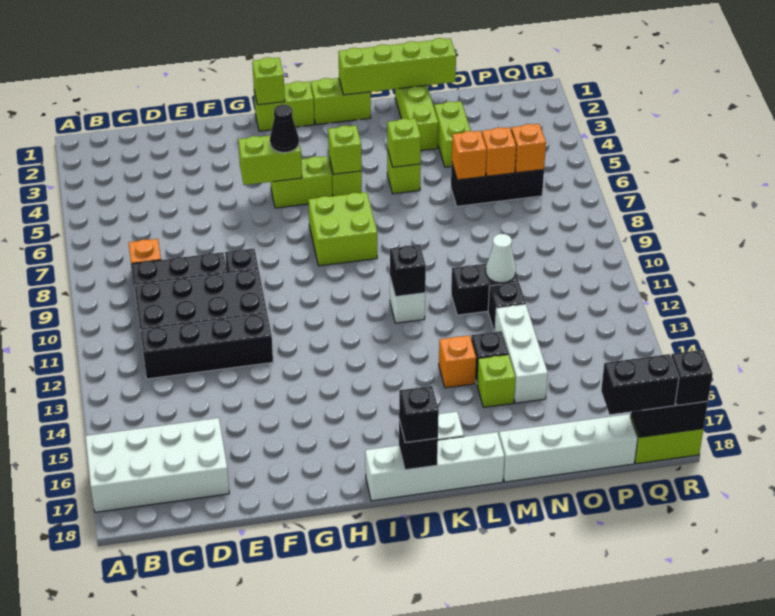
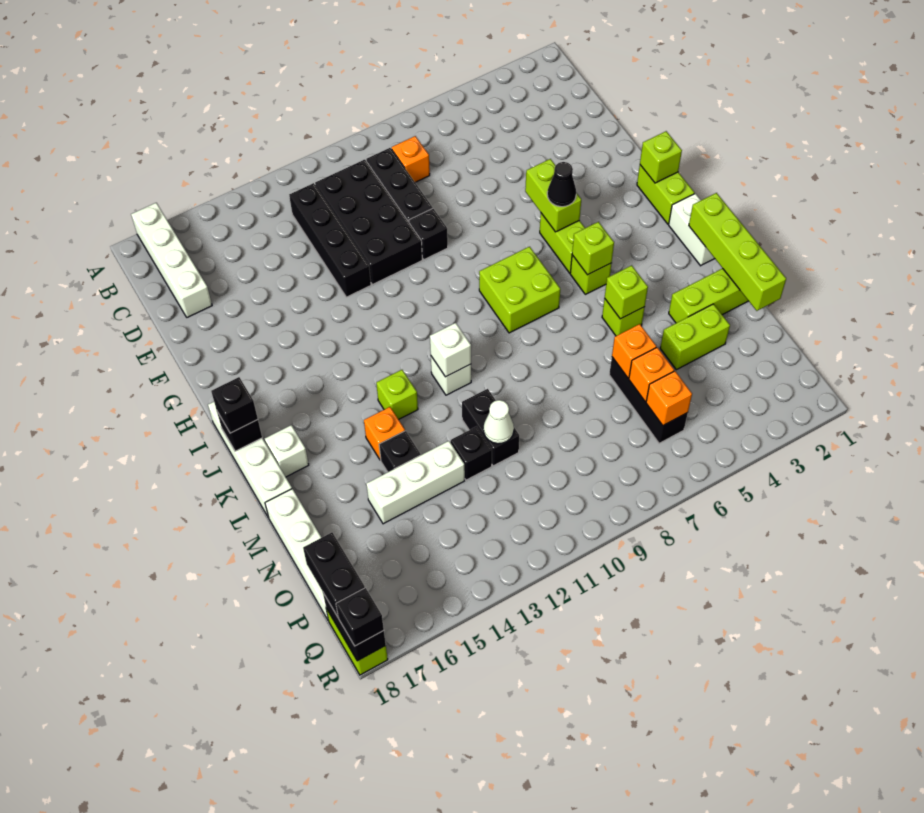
white 2x4 brick [85,418,229,512] -> white 1x4 brick [131,203,212,317]
lime 1x2 brick [311,78,371,125] -> white 1x2 brick [669,194,715,266]
black 1x1 brick [390,245,426,297] -> white 1x1 brick [430,323,471,377]
lime 1x1 brick [477,355,516,407] -> lime 1x1 brick moved to [376,370,418,420]

